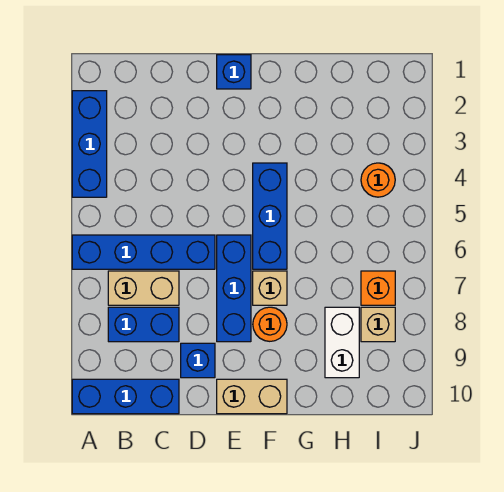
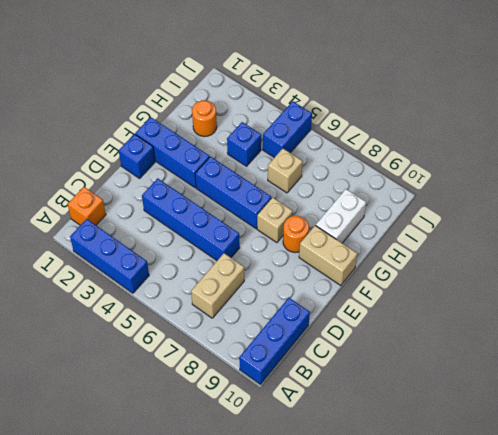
blue 1x4 brick [72,235,215,269] -> blue 1x4 brick turned to [142,178,240,260]
blue 1x2 brick [108,307,179,342] -> blue 1x2 brick moved to [263,101,312,158]
blue 1x1 brick [181,343,215,378] -> blue 1x1 brick moved to [227,122,261,166]
blue 1x3 brick [217,235,251,342] -> blue 1x3 brick moved to [135,117,210,188]
tan 1x2 brick [217,379,287,414] -> tan 1x2 brick turned to [299,225,358,286]
white 1x2 brick [325,307,359,378] -> white 1x2 brick turned to [316,189,366,243]
orange 1x1 round brick [361,163,395,197] -> orange 1x1 round brick moved to [192,100,217,137]
orange 1x1 brick [361,271,395,305] -> orange 1x1 brick moved to [68,187,106,225]
tan 1x1 brick [361,307,395,342] -> tan 1x1 brick moved to [268,149,303,193]

